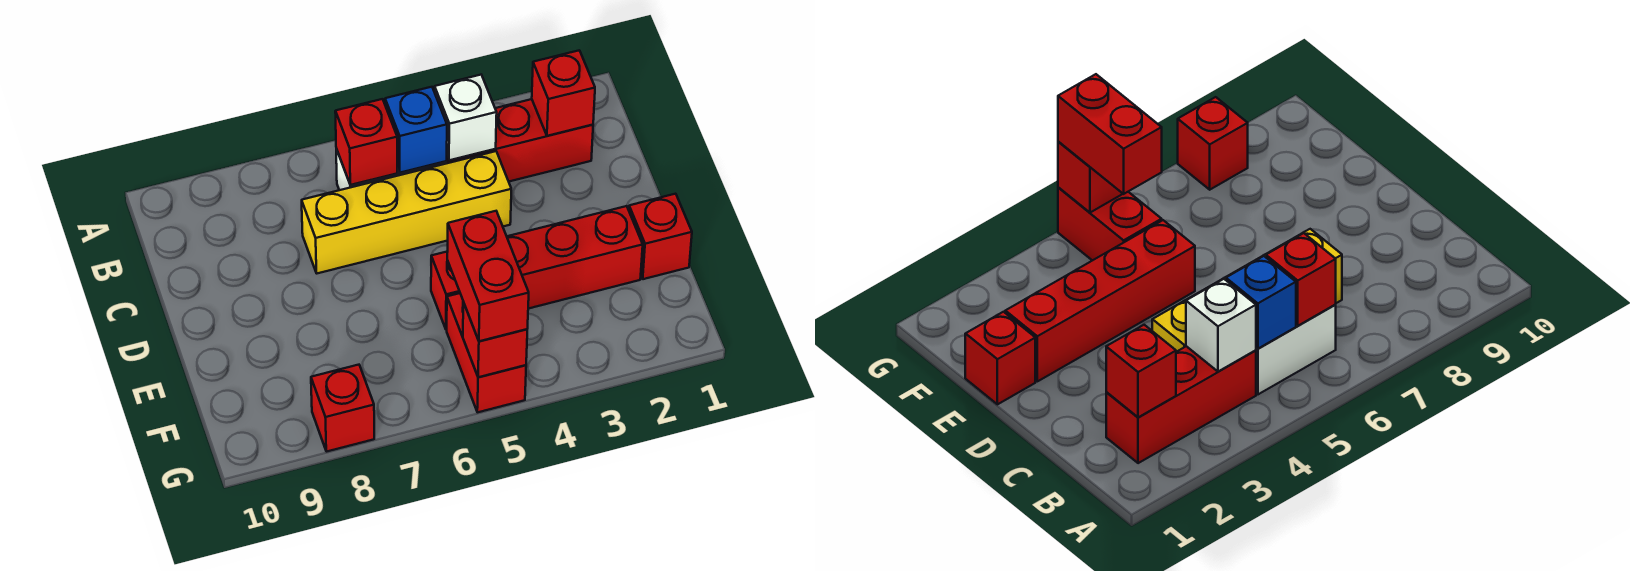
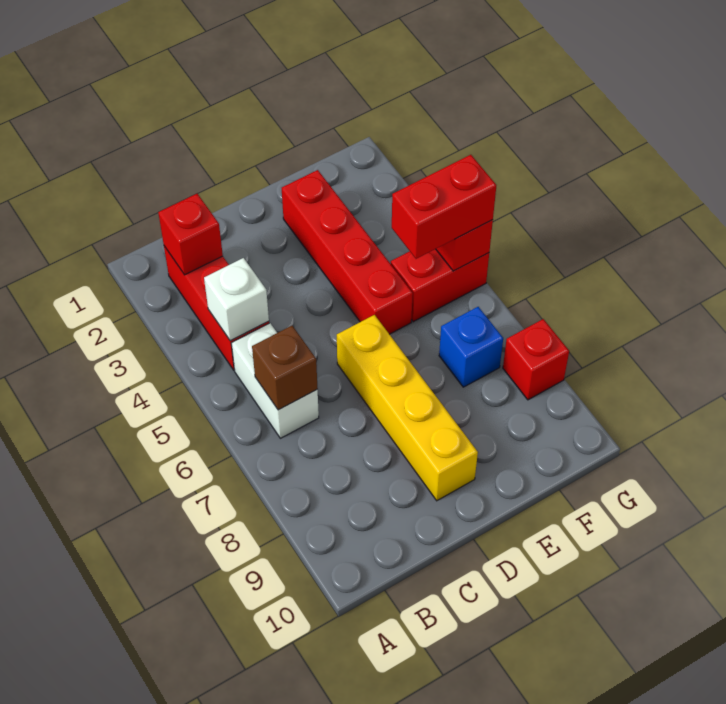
blue 1x1 brick [385,87,447,173] -> blue 1x1 brick moved to [439,307,503,387]
red 1x1 brick [335,99,397,185] -> brown 1x1 brick [252,326,318,410]
yellow 1x4 brick [302,151,511,273] -> yellow 1x4 brick moved to [337,315,478,501]
red 1x1 brick [629,194,692,279] -> none

